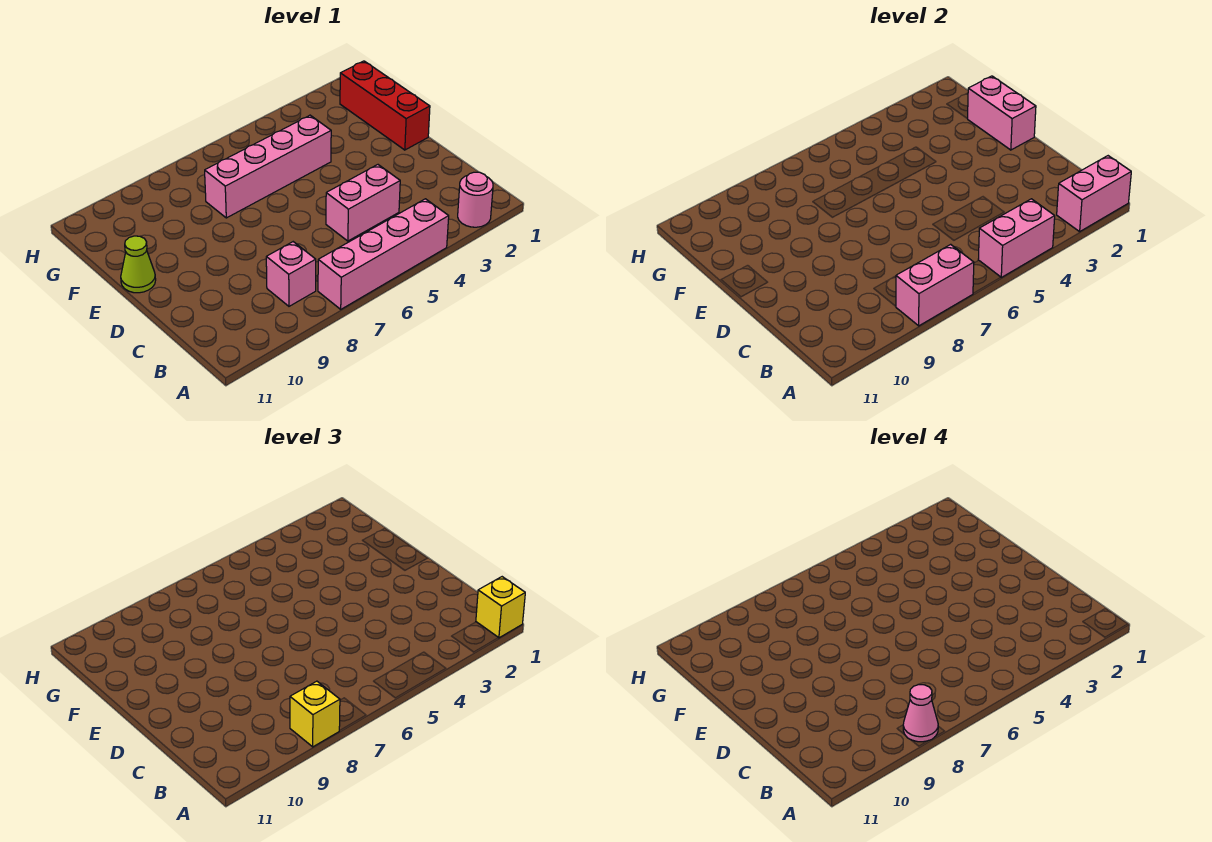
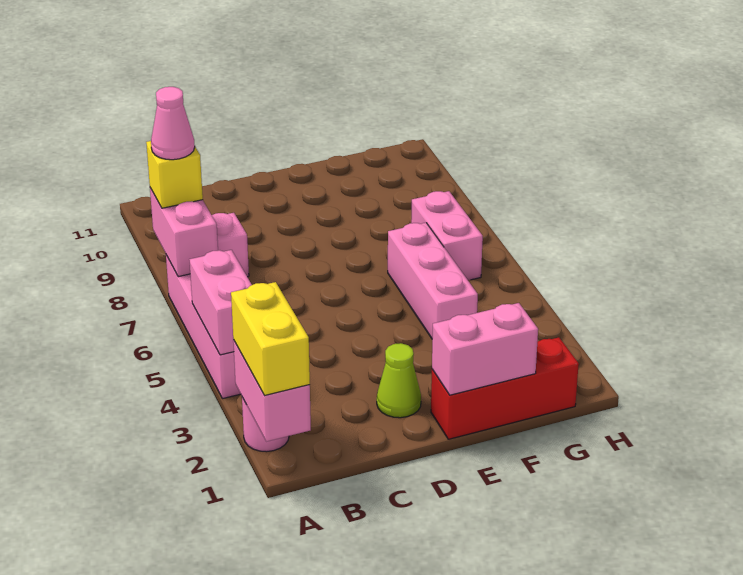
yellow 1x1 brick [476,577,525,638] -> yellow 1x2 brick [231,282,310,396]
pink 1x2 brick [326,165,400,241] -> pink 1x2 brick moved to [411,191,483,280]
lime 1x1 cone [121,236,156,293] -> lime 1x1 cone moved to [377,343,421,418]
pink 1x4 brick [205,115,331,218] -> pink 1x3 brick [388,223,478,338]

